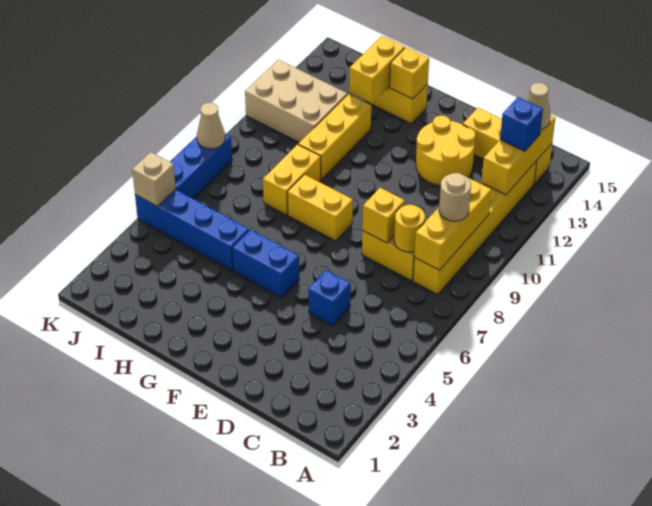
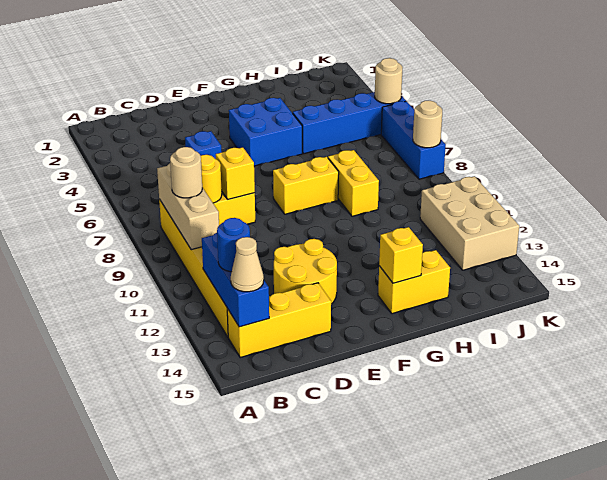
yellow 1x3 brick [414,177,491,270] -> tan 1x3 brick [157,164,219,250]
yellow 1x3 brick [481,116,555,195] -> blue 1x3 brick [202,233,269,327]
blue 1x1 brick [500,97,543,151] -> blue 1x1 round brick [217,218,250,272]
blue 1x2 brick [232,229,299,298] -> blue 2x2 brick [229,98,302,166]
yellow 1x3 brick [298,94,371,180] -> none
yellow 1x2 brick [349,36,405,104] -> none
tan 2x3 brick [245,60,347,142] -> tan 2x3 brick turned to [420,176,519,270]
tan 1x1 brick [132,152,176,206] -> tan 1x1 round brick [375,58,403,104]
tan 1x1 cone [197,103,225,149] -> tan 1x1 round brick [413,101,442,148]

